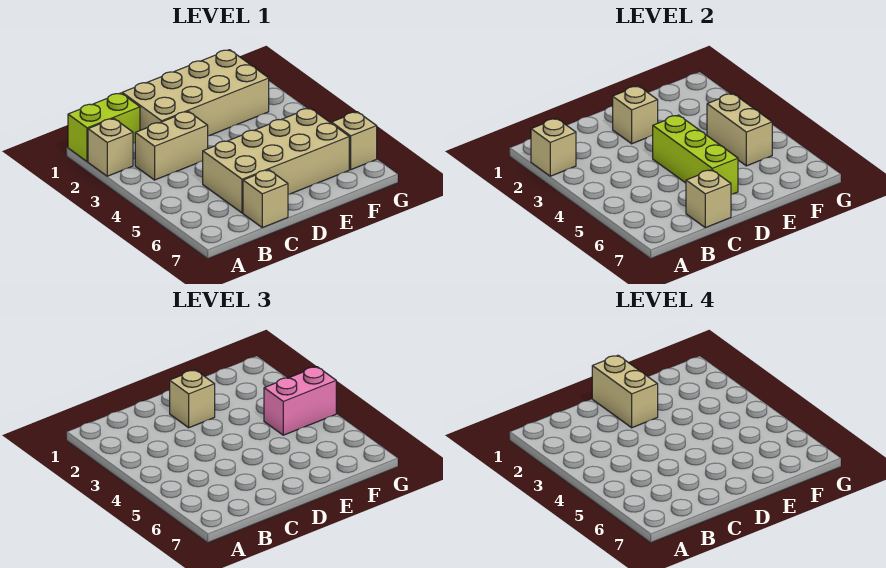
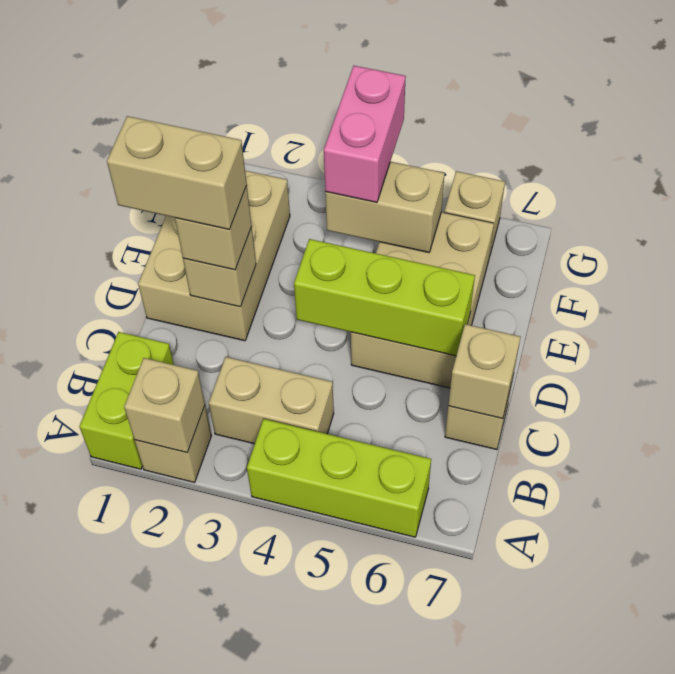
none -> lime 1x3 brick [247,419,431,537]
tan 1x2 brick [135,111,208,180] -> tan 1x2 brick turned to [209,357,334,444]
tan 2x4 brick [122,50,269,136] -> tan 2x3 brick [138,171,290,341]
tan 2x4 brick [203,108,349,213] -> tan 2x3 brick [351,212,494,388]

